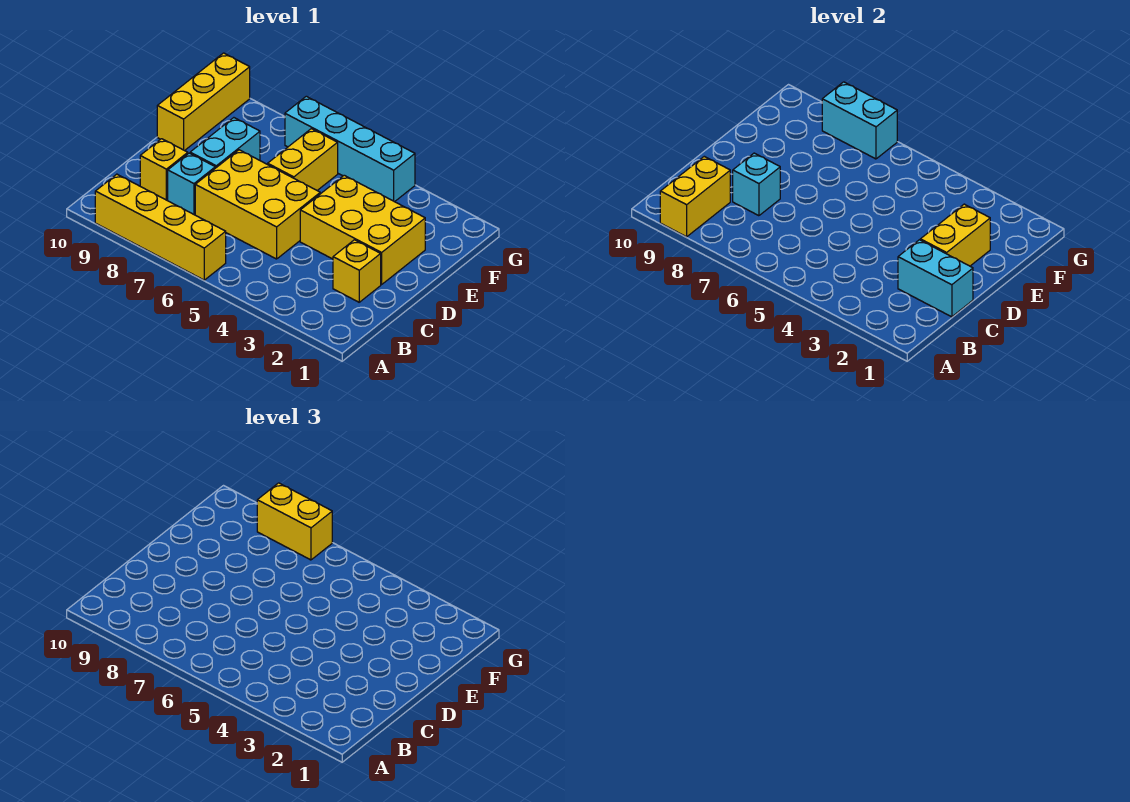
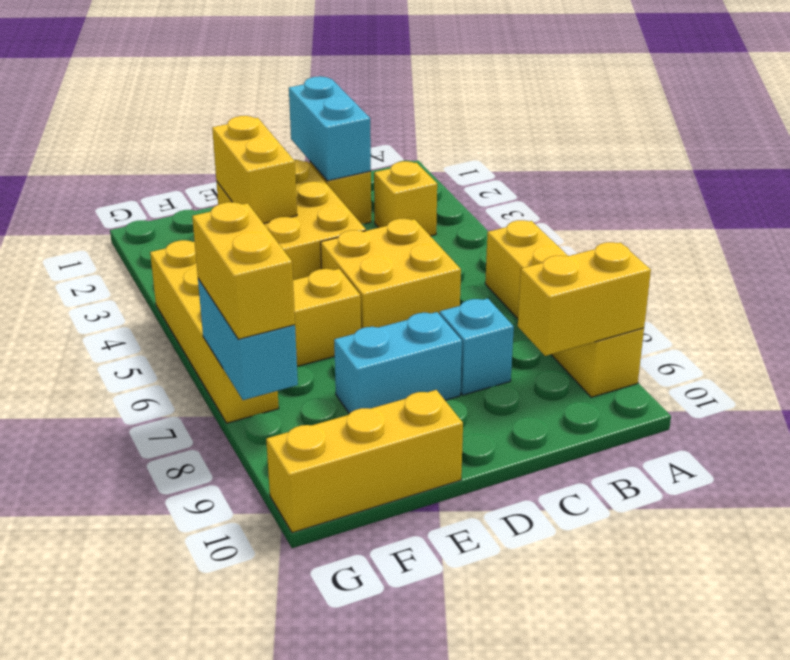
yellow 2x3 brick [195,150,320,259] -> yellow 2x2 brick [321,219,461,328]
cyan 1x1 brick [733,153,780,216] -> none
yellow 1x1 brick [140,139,188,201] -> yellow 1x1 brick moved to [374,161,437,236]
yellow 1x2 brick [920,204,990,266] -> yellow 1x2 brick turned to [212,116,297,224]
cyan 1x4 brick [285,96,415,202] -> yellow 1x4 brick [150,240,279,423]

